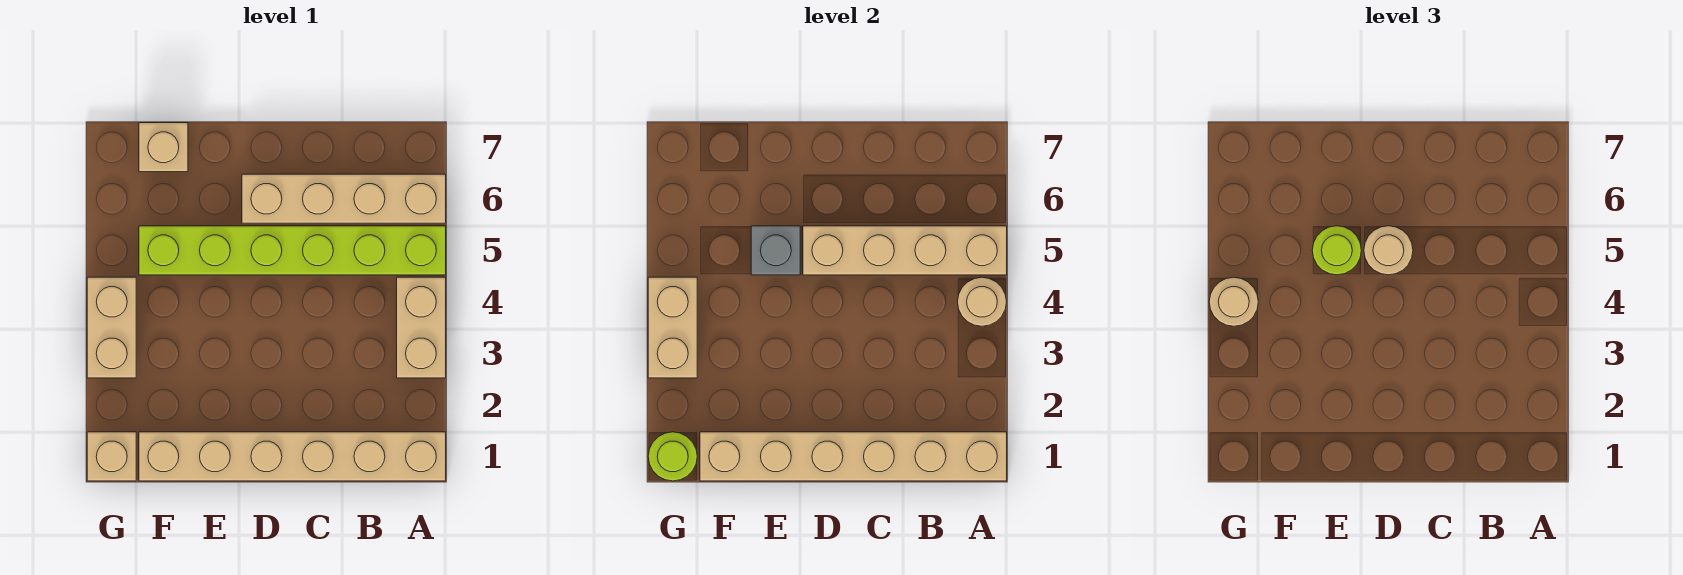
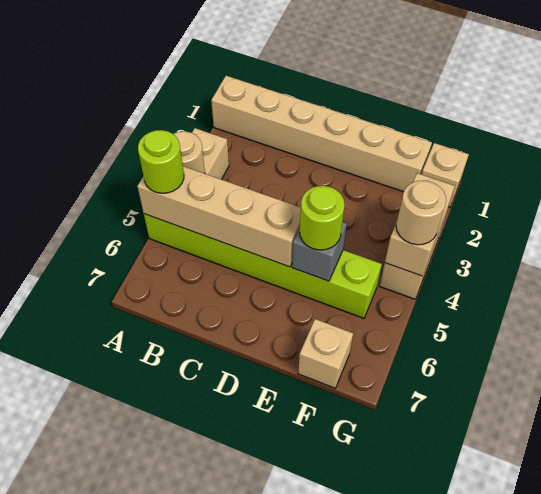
tan 1x6 brick [700,432,1007,481] -> none
tan 1x4 brick [242,174,446,223] -> none
tan 1x1 round brick [1364,226,1413,275] -> none
lime 1x1 round brick [648,432,697,481] -> lime 1x1 round brick moved to [138,130,184,193]

